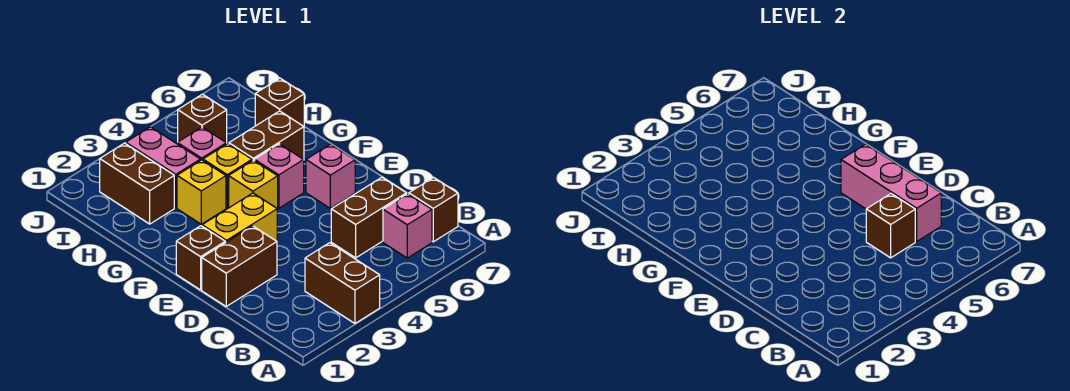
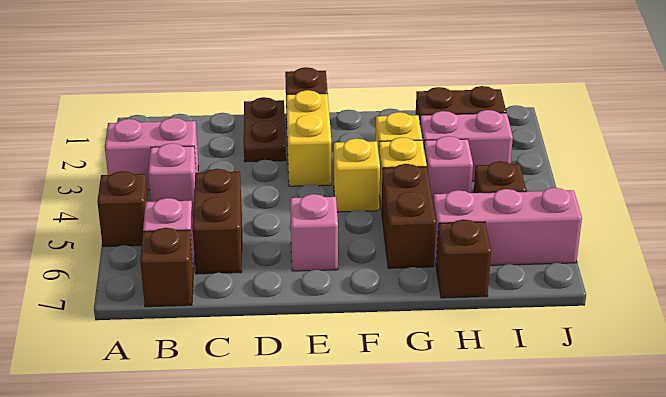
brown 1x2 brick [305,243,380,323] -> pink 1x2 brick [105,118,198,190]
brown 1x1 brick [866,194,915,258] -> brown 1x1 brick moved to [98,171,148,247]
pink 1x3 brick [841,144,941,241] -> pink 1x3 brick moved to [433,188,582,265]
brown 1x2 brick [202,226,277,306] -> brown 1x2 plate [244,97,286,162]
pink 1x1 brick [255,144,304,208] -> pink 1x1 brick moved to [148,143,196,213]

